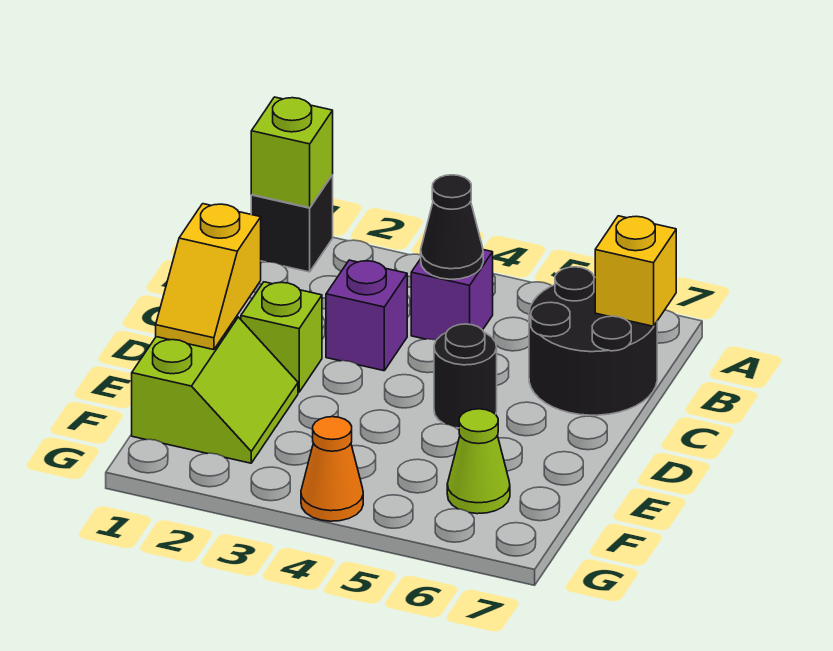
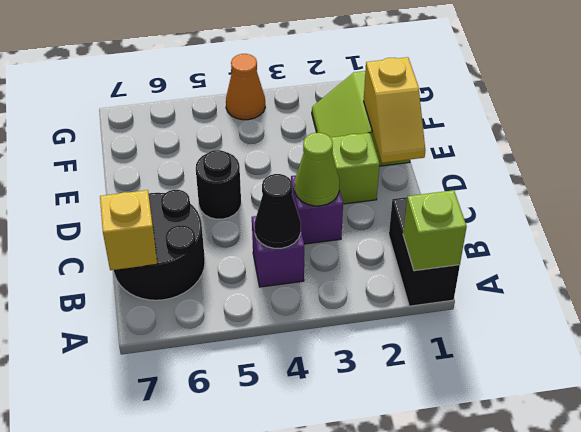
black 1x1 brick [251,175,333,272] -> black 1x2 brick [389,197,460,306]
yellow 1x2 slope [156,204,261,350] -> yellow 1x2 slope turned to [364,57,425,163]
lime 1x1 cone [447,409,510,514] -> lime 1x1 cone moved to [295,133,339,206]

